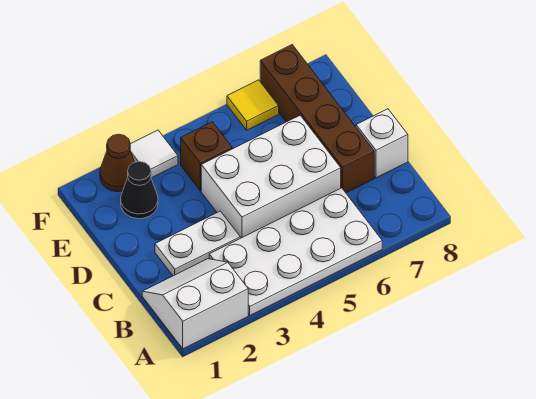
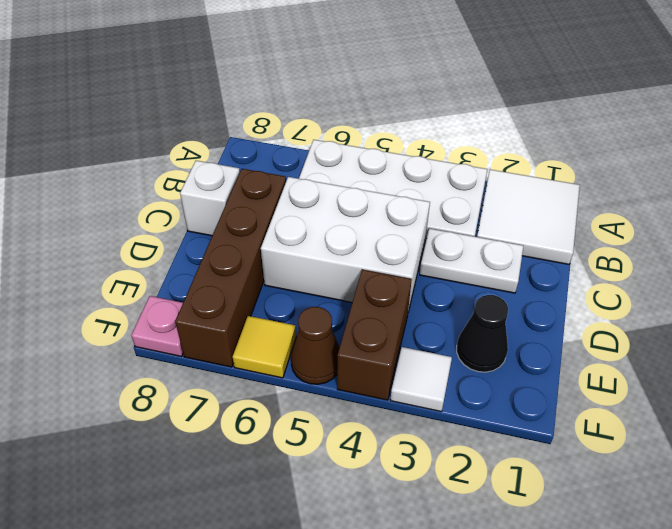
white 2x2 slope [142,259,248,349] -> white 2x2 tile [477,170,580,264]
brown 1x1 brick [181,122,232,191] -> brown 1x2 brick [337,270,412,400]
brown 1x1 cone [100,134,134,192] -> brown 1x1 cone moved to [291,307,339,384]
none -> pink 1x1 plate [131,296,183,356]

